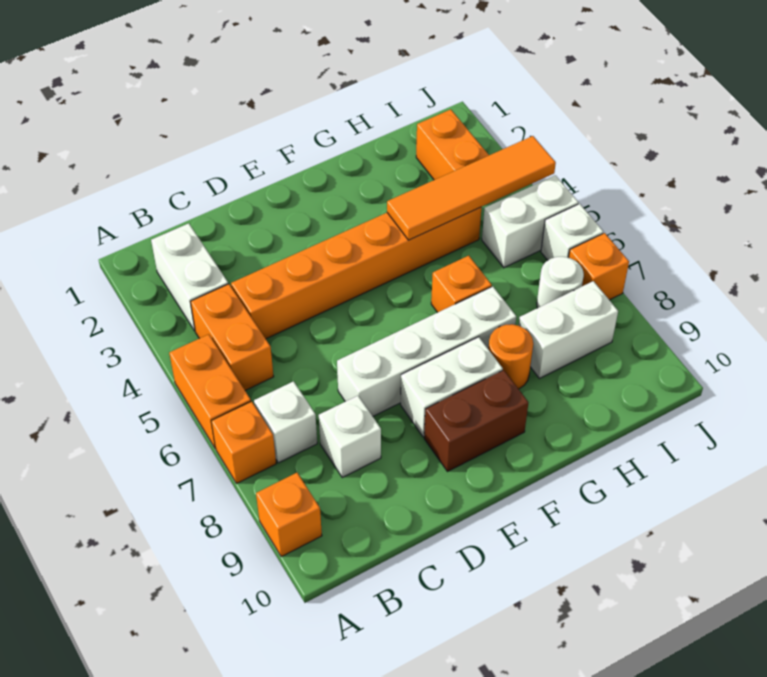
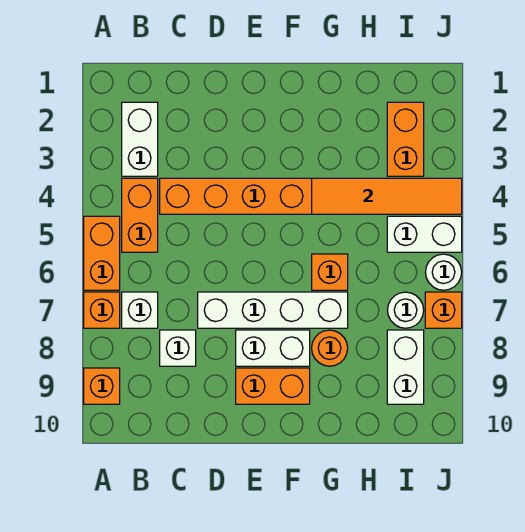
brown 1x2 brick [424,370,528,472] -> orange 1x2 brick [236,368,310,404]
white 1x2 brick [519,281,618,378] -> white 1x2 brick turned to [387,330,424,404]
white 1x1 brick [541,204,603,260] -> white 1x1 round brick [426,254,462,290]

